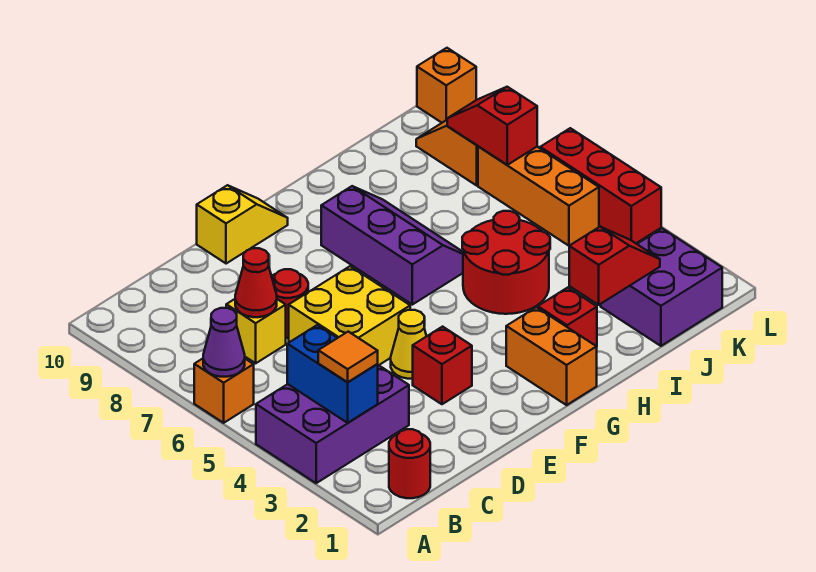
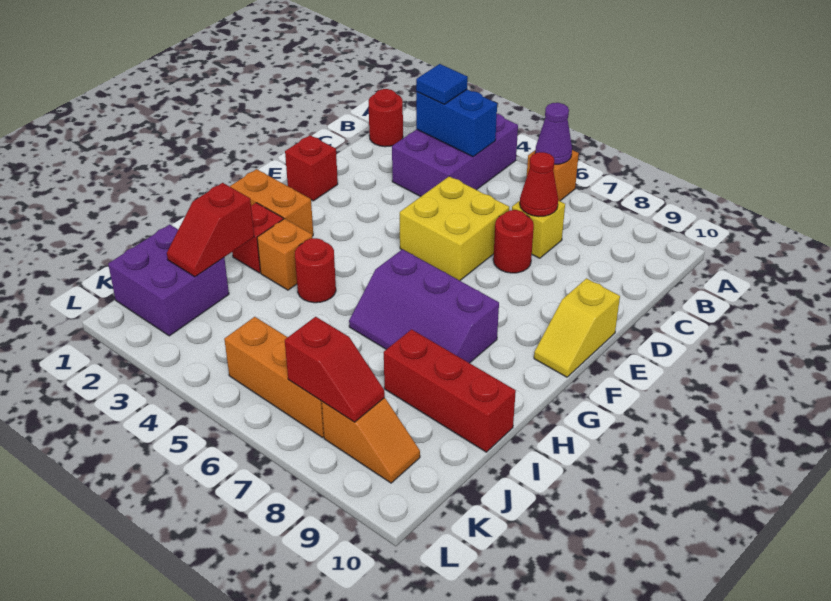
orange 1x1 tile [318,332,378,382] -> blue 1x1 tile [416,64,468,104]
red 1x1 brick [413,327,472,404] -> red 1x1 brick moved to [285,135,338,201]
yellow 1x1 cone [391,310,427,379] -> none
red 2x2 round brick [462,211,550,314] -> red 1x1 round brick [295,238,336,303]
red 1x3 brick [540,128,661,243] -> red 1x3 brick moved to [384,329,516,452]
orange 1x1 brick [417,48,476,123] -> orange 1x1 brick moved to [257,219,313,290]

